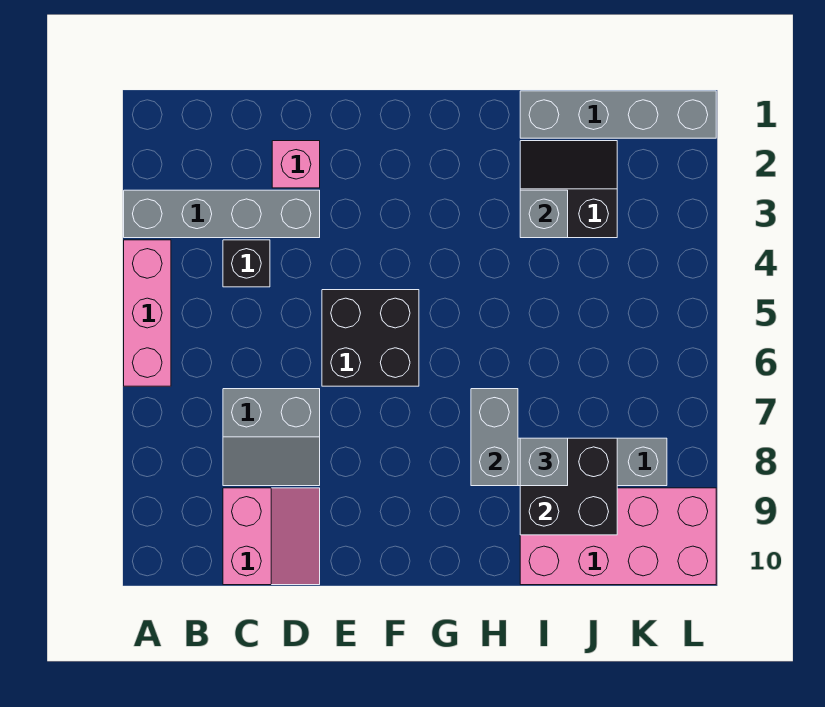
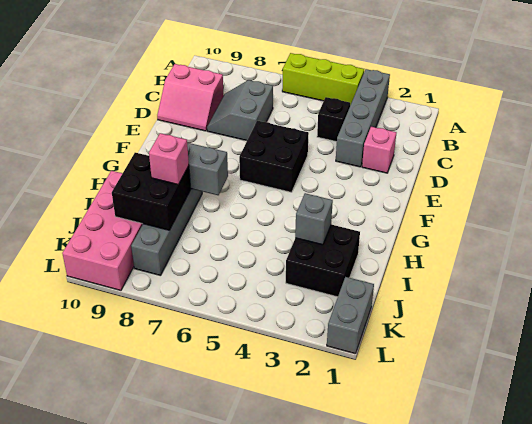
pink 1x3 brick [124,240,171,386] -> lime 1x3 brick [282,53,364,105]
grey 1x4 brick [520,91,716,138] -> grey 1x2 brick [327,277,374,354]
black 2x2 slope [520,141,617,238] -> black 2x2 brick [286,225,360,297]
grey 1x1 brick [520,438,568,486] -> pink 1x1 brick [149,133,189,184]

